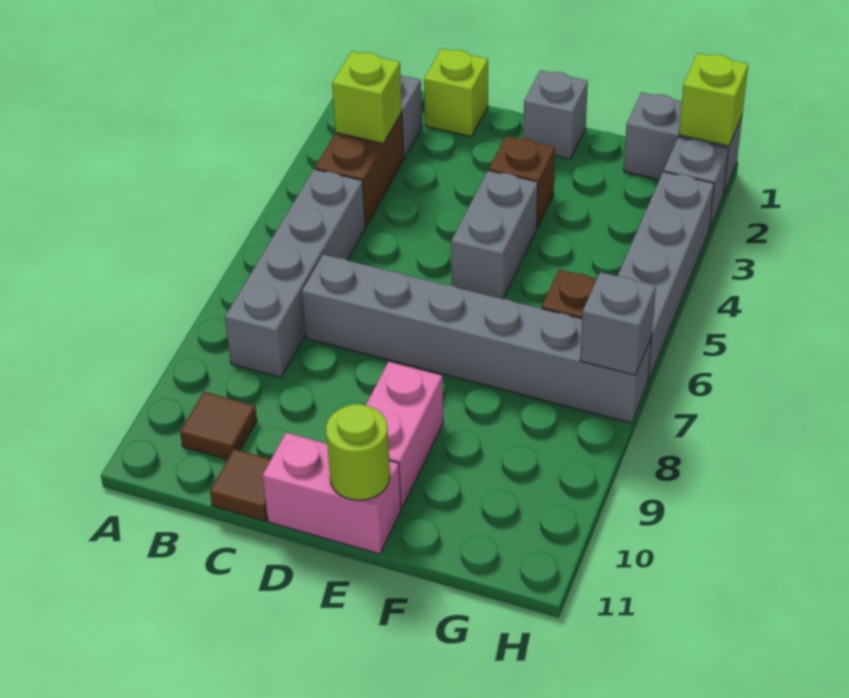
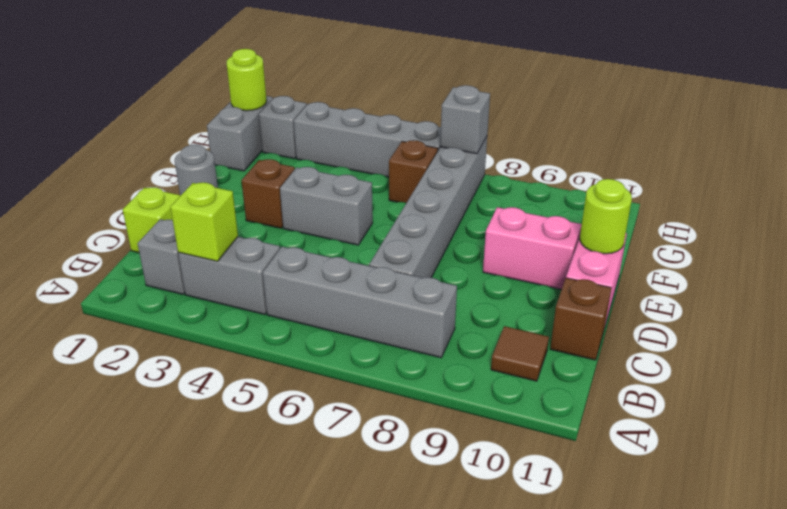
brown 1x2 brick [315,113,404,226] -> grey 1x2 brick [178,237,280,315]
brown 1x1 tile [210,449,271,521] -> brown 1x1 brick [550,278,611,360]
grey 1x1 brick [523,70,588,159] -> grey 1x1 round brick [175,145,218,196]
lime 1x1 brick [679,53,748,146] -> lime 1x1 round brick [227,49,267,111]

